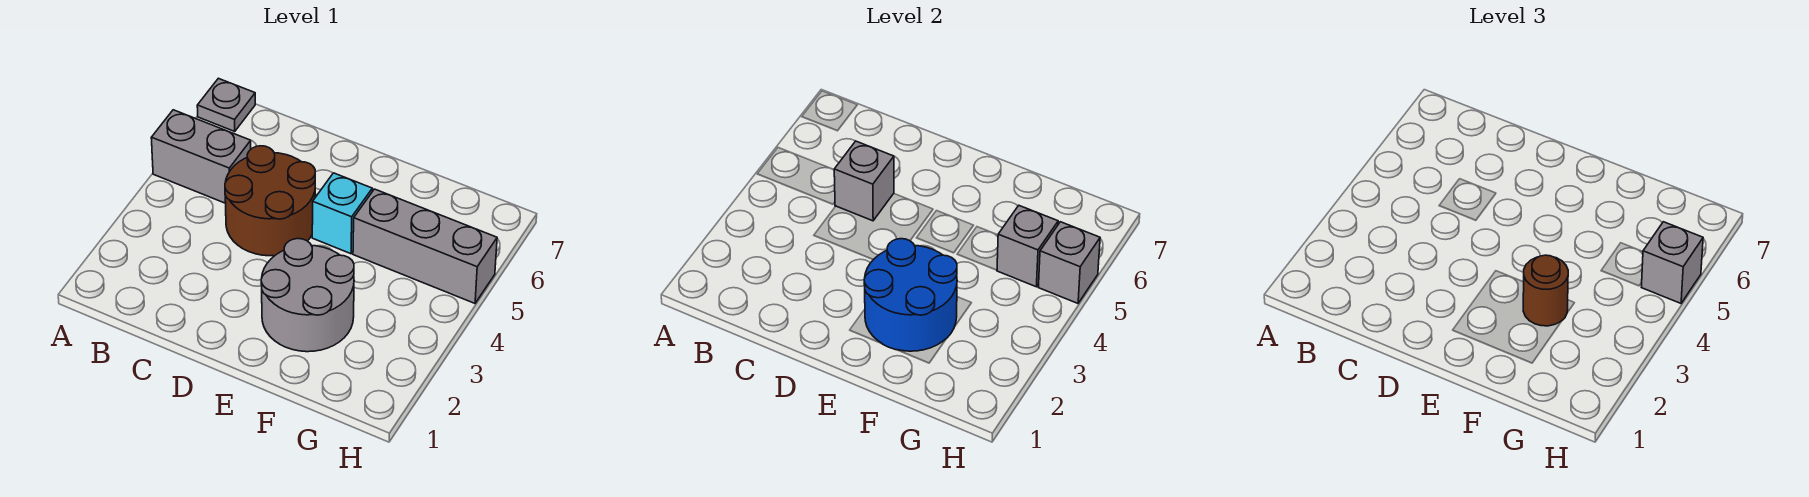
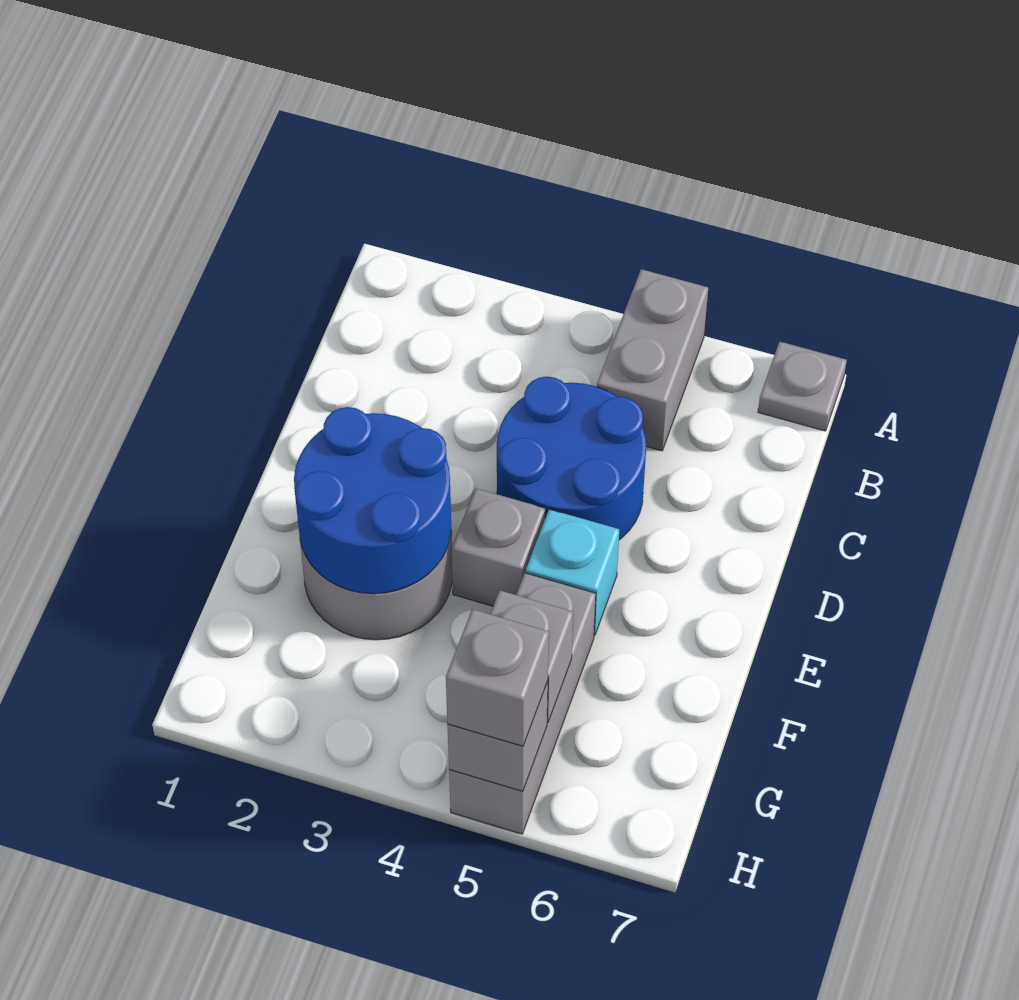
brown 2x2 round brick [225,146,315,256] -> blue 2x2 round brick [497,377,646,540]
grey 1x1 brick [834,141,894,221] -> grey 1x1 brick moved to [451,488,545,606]
brown 1x1 round brick [1523,255,1568,326] -> none

